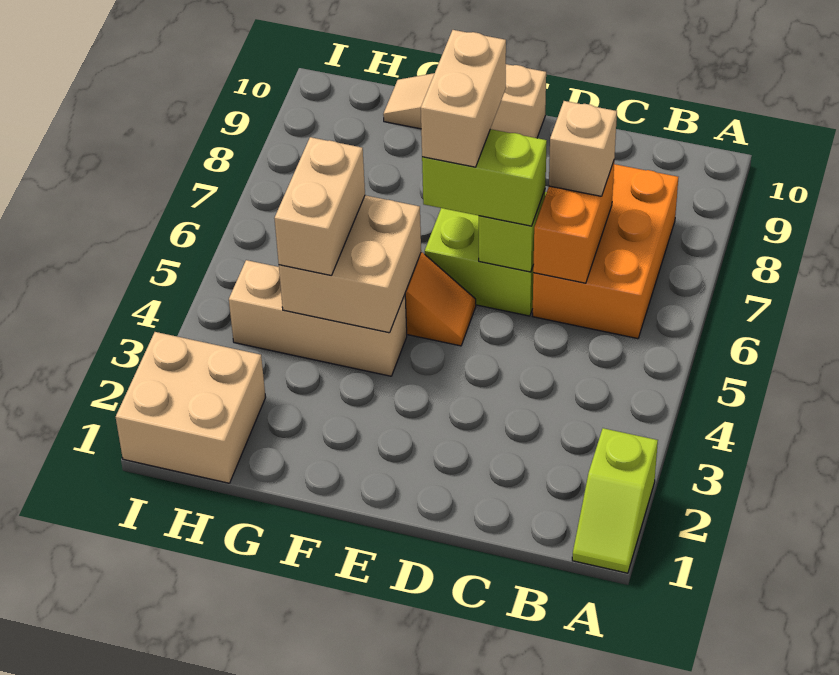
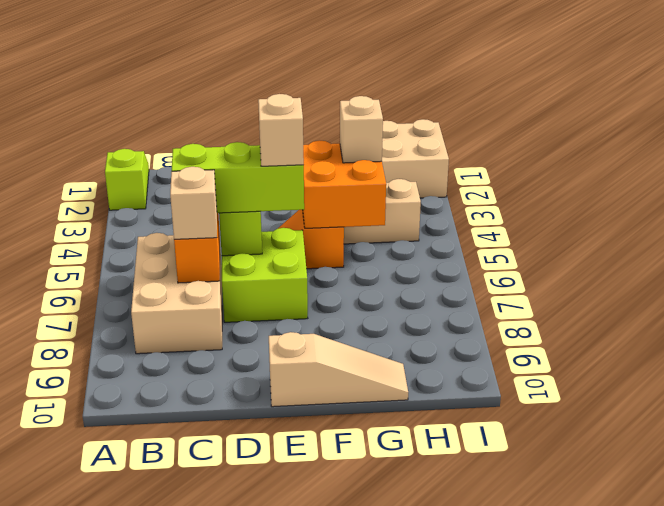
orange 2x3 brick [533,164,678,339] -> tan 2x3 brick [131,233,222,354]
lime 1x2 brick [422,129,547,226] -> lime 1x3 brick [172,142,304,213]
tan 1x2 brick [421,30,506,167] -> tan 1x1 brick [258,94,304,166]
tan 2x2 brick [279,195,421,333] -> orange 2x2 brick [303,140,386,228]
tan 1x2 brick [274,137,365,275] -> tan 1x1 brick [340,96,383,163]

